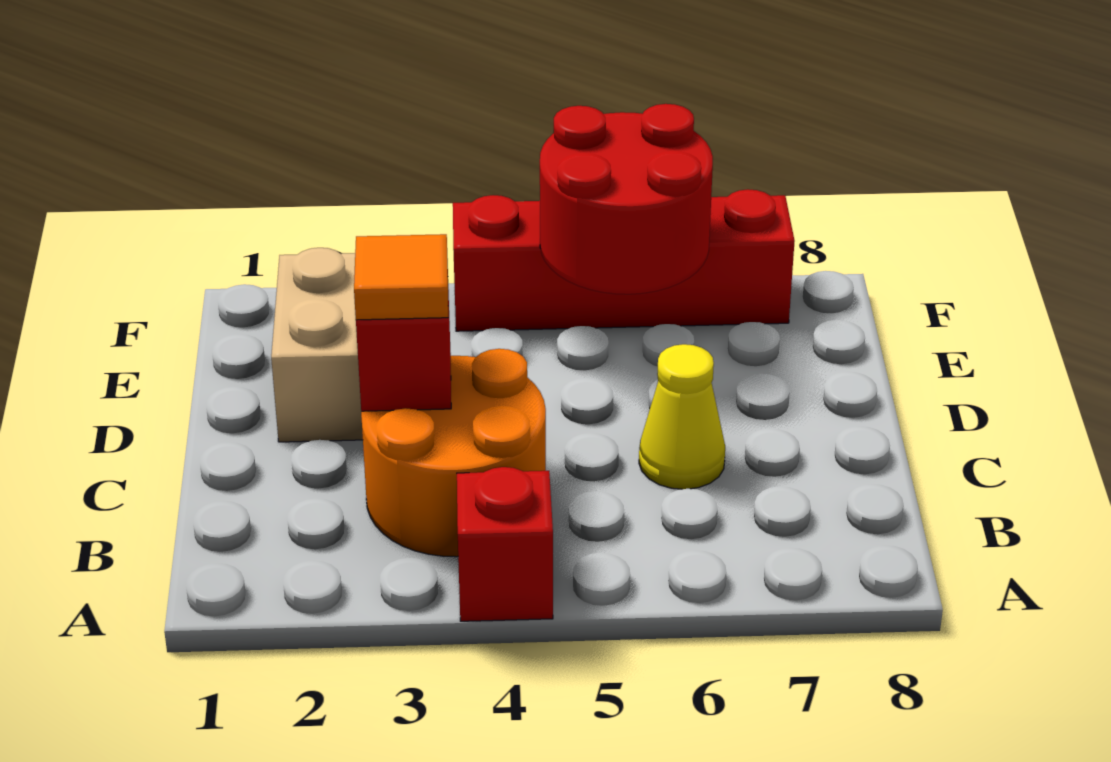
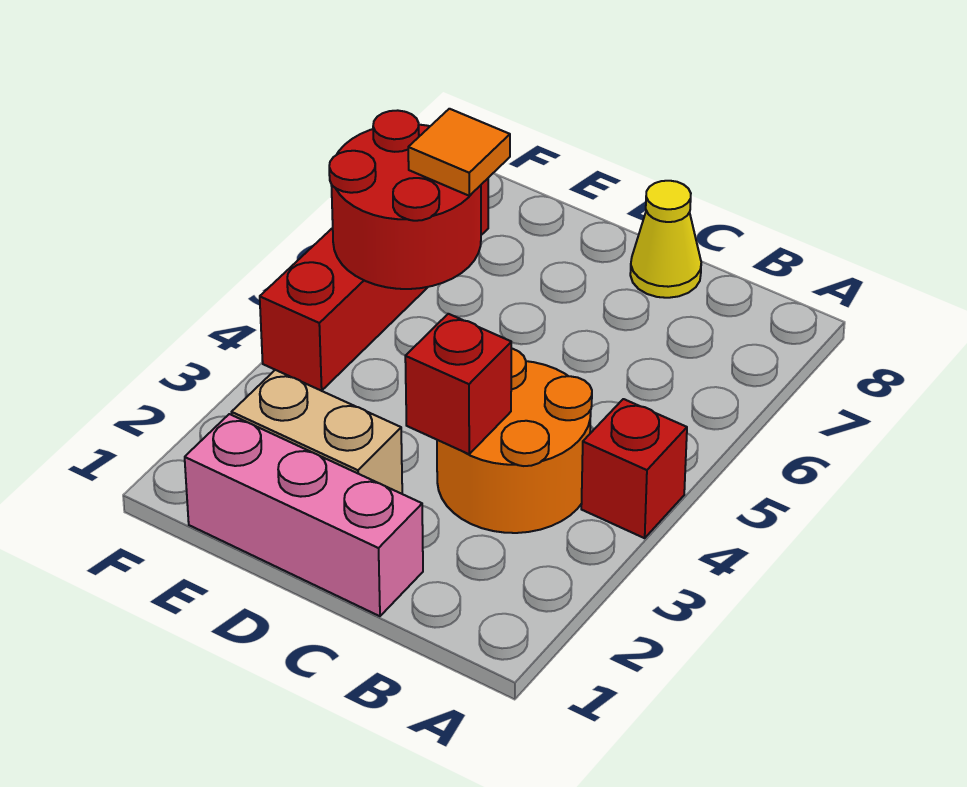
none -> pink 1x3 brick [185,414,423,616]
orange 1x1 tile [354,234,448,320] -> orange 1x1 tile moved to [408,109,510,196]
yellow 1x1 cone [639,344,725,489] -> yellow 1x1 cone moved to [630,181,701,298]

